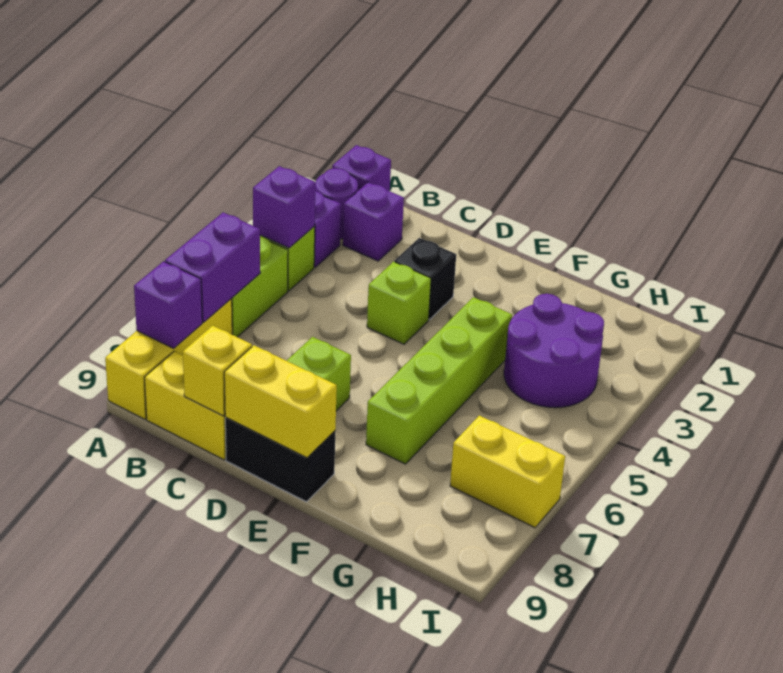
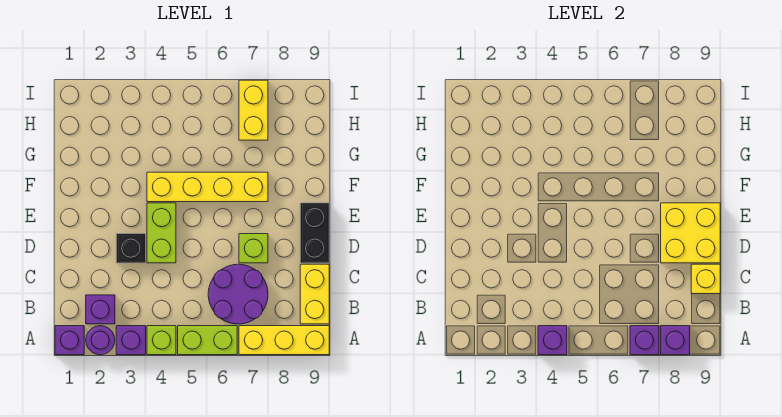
purple 1x2 brick [165,212,260,322] -> purple 1x1 brick [630,326,659,355]
lime 1x1 brick [367,262,431,344] -> lime 1x2 brick [147,203,176,263]
yellow 1x2 brick [224,345,337,458] -> yellow 2x2 brick [661,203,720,263]
lime 1x4 brick [366,297,512,464] -> yellow 1x4 brick [147,172,268,202]
purple 2x2 round brick [504,294,604,408] -> purple 2x2 round brick moved to [208,264,268,324]

